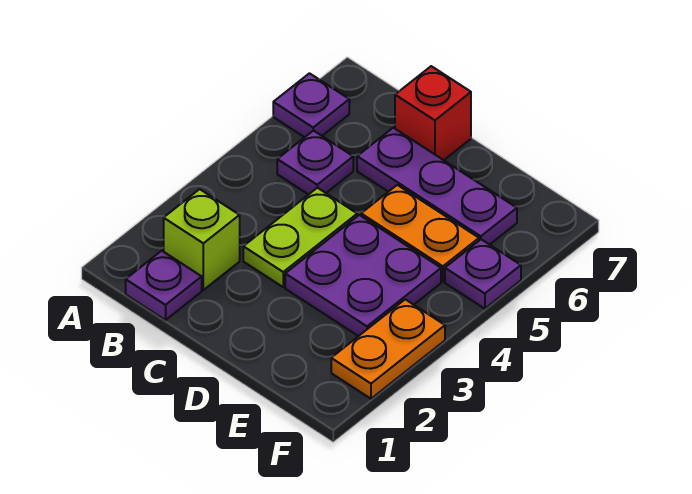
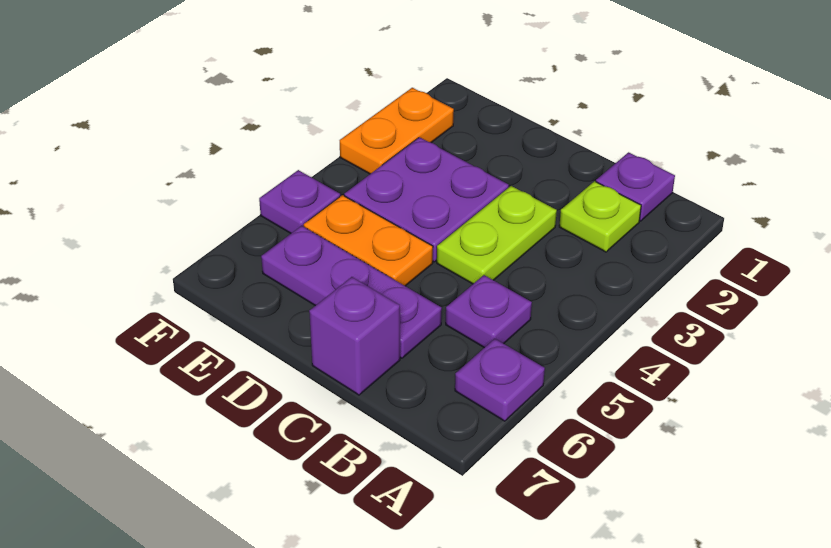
lime 1x1 brick [164,189,240,290] -> lime 1x1 plate [559,181,641,252]
red 1x1 brick [395,66,471,160] -> purple 1x1 brick [309,277,400,395]

